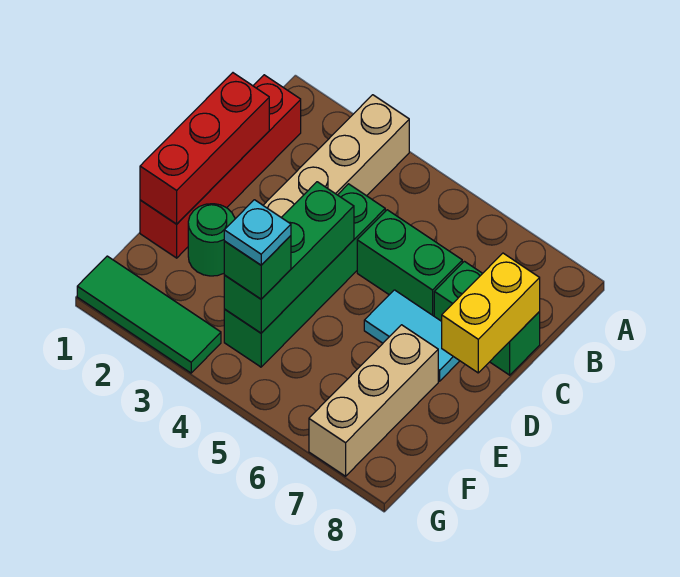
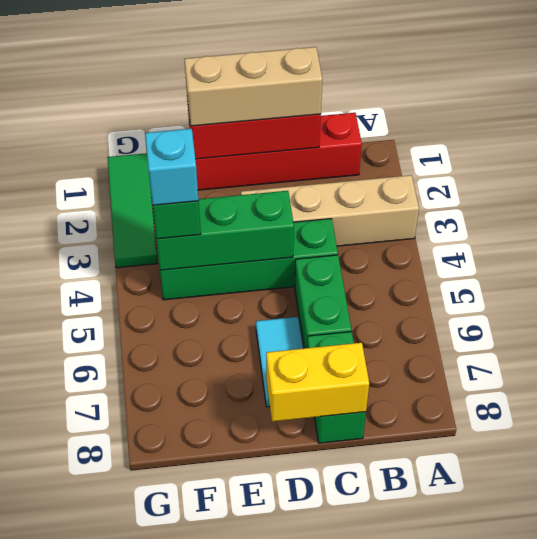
green 1x1 round brick [188,204,235,276] -> none
tan 1x3 brick [309,325,438,476] -> tan 1x3 brick moved to [184,47,322,126]
cyan 1x1 plate [224,200,291,265] -> cyan 1x1 brick [145,129,198,205]

